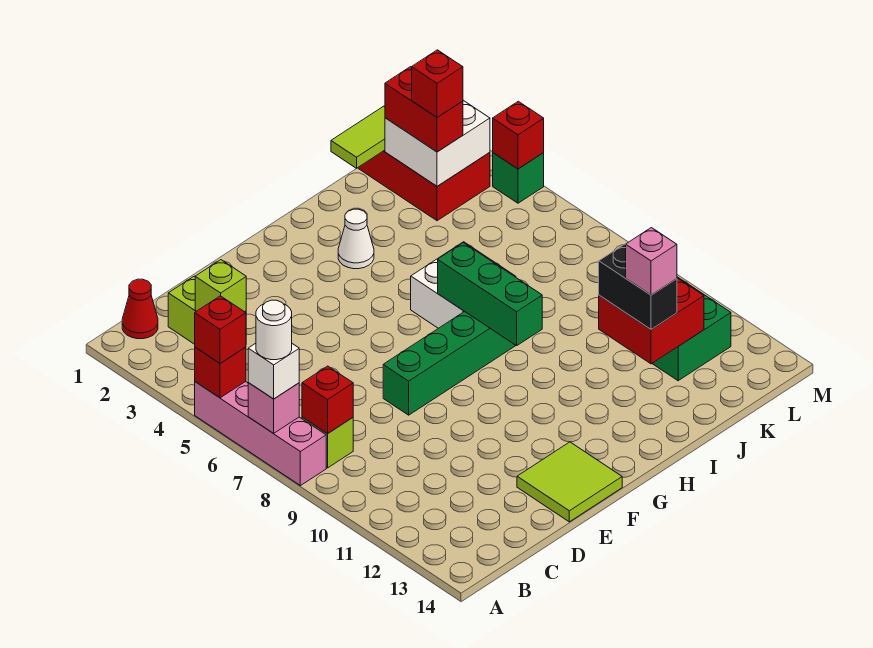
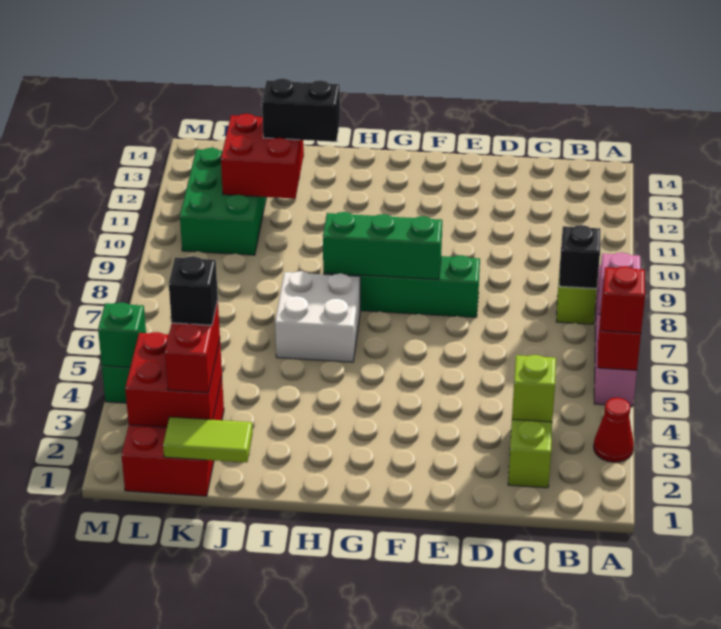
white 1x1 brick [248,343,299,399] -> none
white 1x1 round brick [256,300,292,360] -> none
red 1x1 cone [122,279,158,339] -> red 1x1 cone moved to [594,397,634,462]
red 1x1 brick [302,366,353,434] -> black 1x1 brick [559,225,600,289]
lime 2x2 tile [517,442,622,522] -> none
white 1x1 cone [338,209,374,269] -> none
green 1x3 brick [438,243,542,346] -> green 1x3 brick turned to [323,212,442,279]
black 1x2 brick [599,244,677,329] -> black 1x2 brick turned to [262,79,340,142]
pink 1x1 brick [626,228,677,295] -> none
white 2x2 brick [385,100,490,186] -> red 2x2 brick [125,332,222,427]
red 1x1 brick [412,50,463,117] -> black 1x1 brick [169,256,218,325]
red 1x1 brick [493,101,544,169] -> green 1x1 brick [98,302,146,367]

